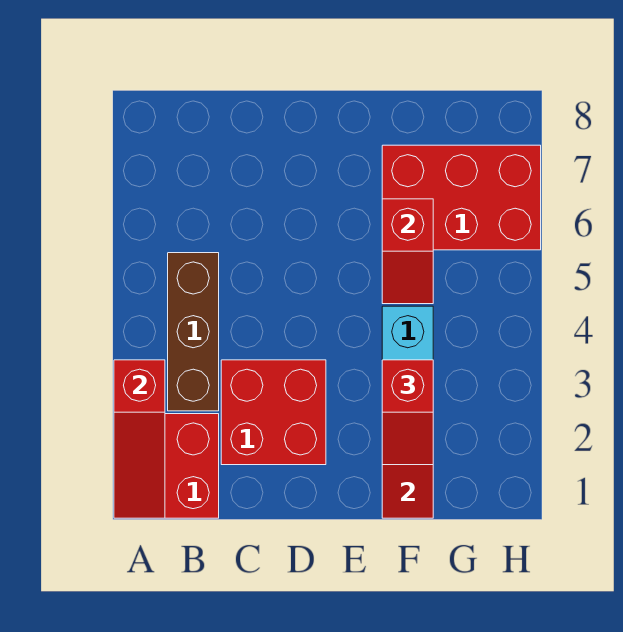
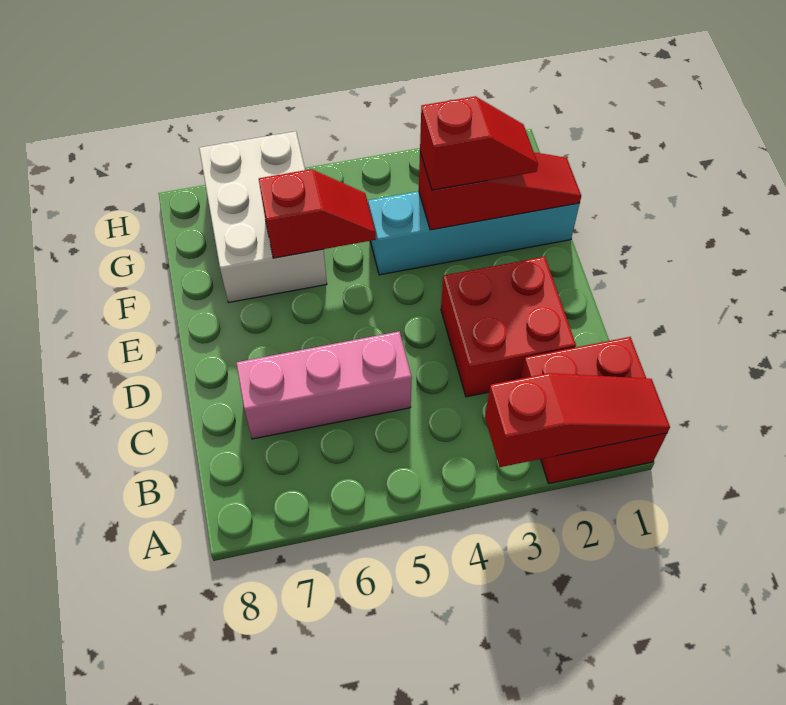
brown 1x3 brick [168,253,219,411] -> none
none -> pink 1x3 brick [236,332,412,439]
red 2x3 brick [382,145,541,250] -> white 2x3 brick [199,131,327,303]

